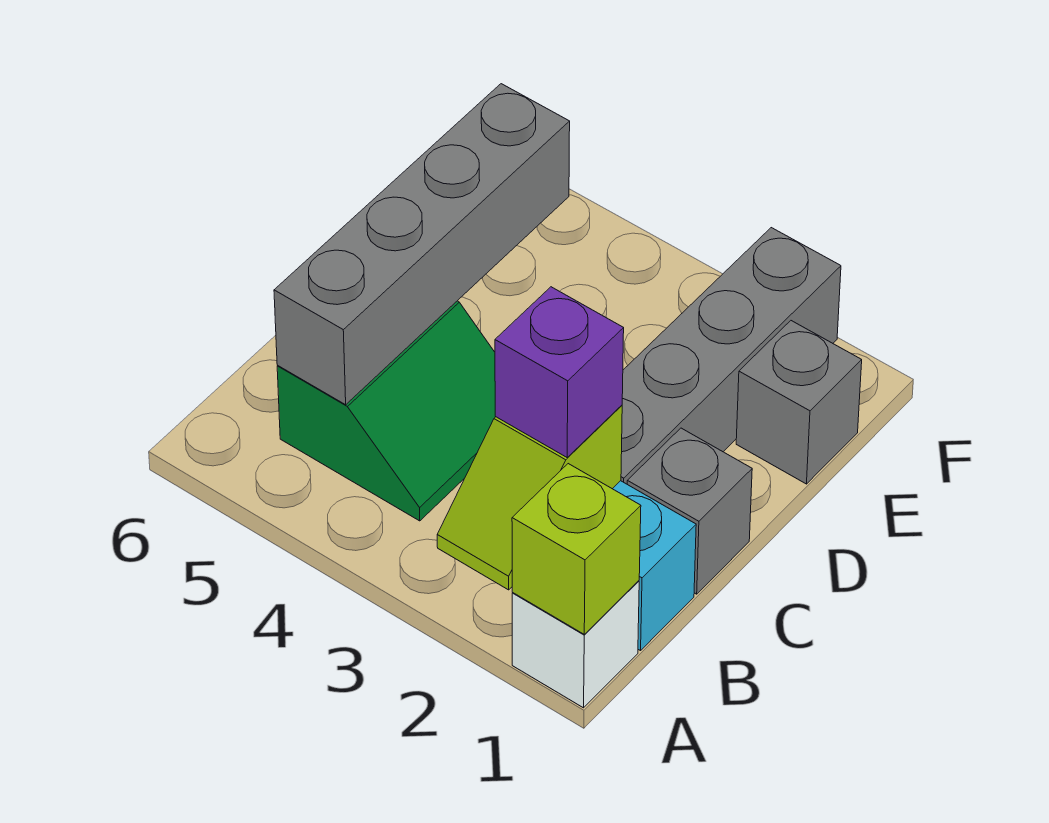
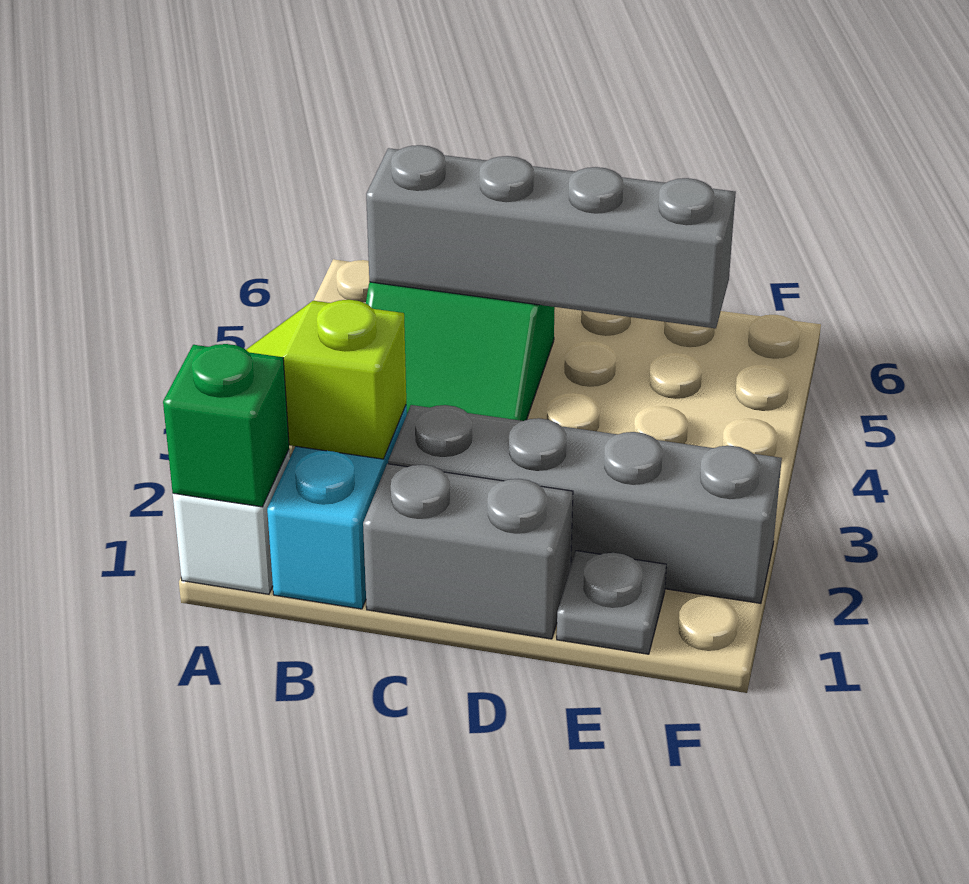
lime 1x1 brick [512,464,641,634] -> green 1x1 brick [163,344,289,507]
purple 1x1 brick [495,287,624,457] -> none
grey 1x1 brick [627,428,752,594] -> grey 1x2 brick [363,464,573,639]
grey 1x1 brick [736,321,862,484] -> grey 1x1 plate [557,551,666,654]

